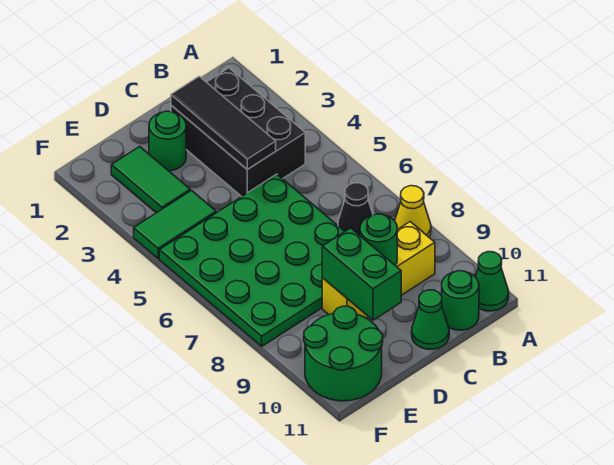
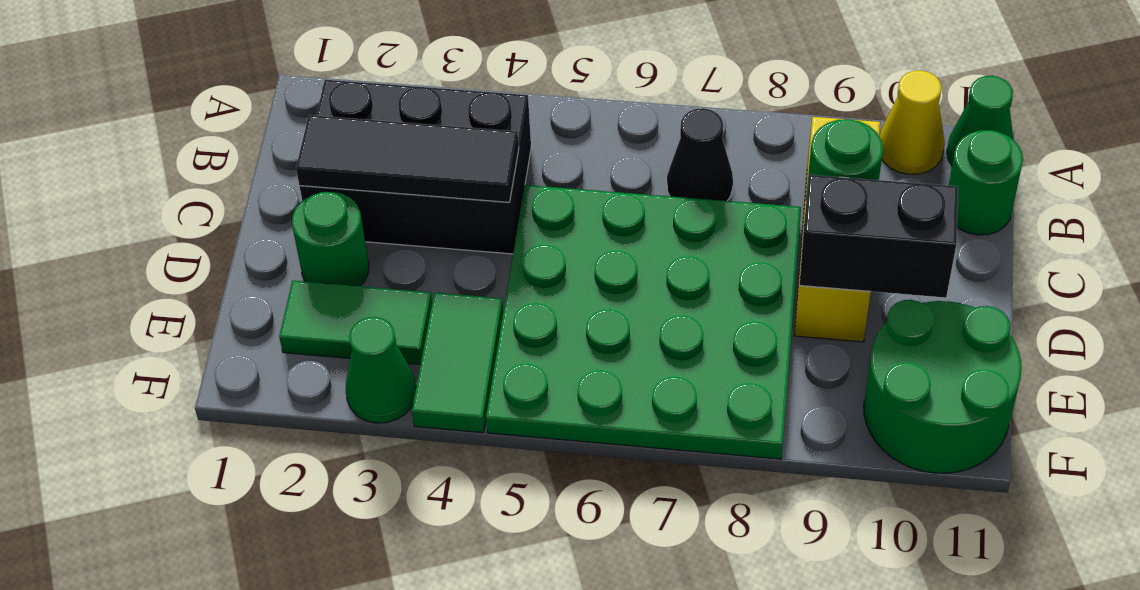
yellow 1x1 cone [395,186,431,237] -> yellow 1x1 cone moved to [879,71,945,174]
green 1x1 cone [412,290,449,349] -> green 1x1 cone moved to [346,317,416,423]
green 1x2 brick [322,228,401,320] -> black 1x2 brick [799,175,958,298]

